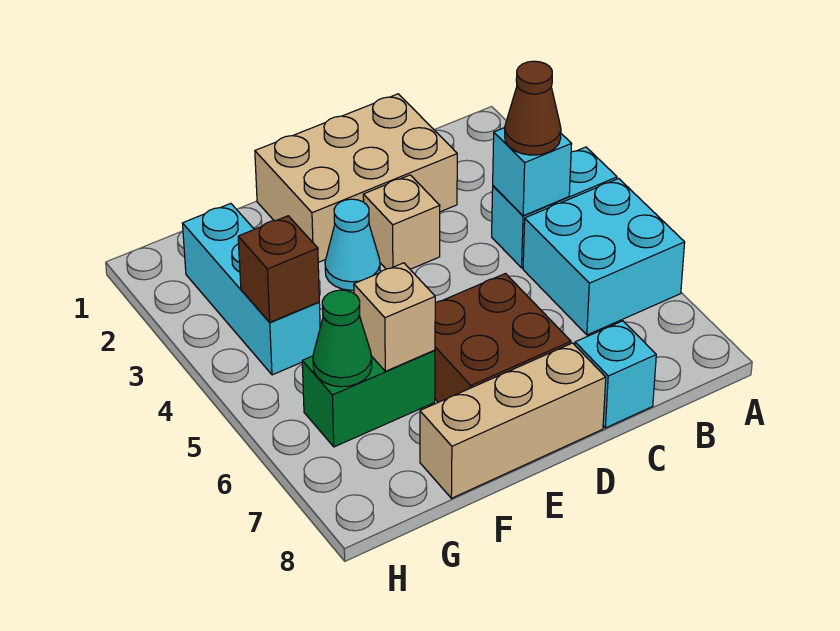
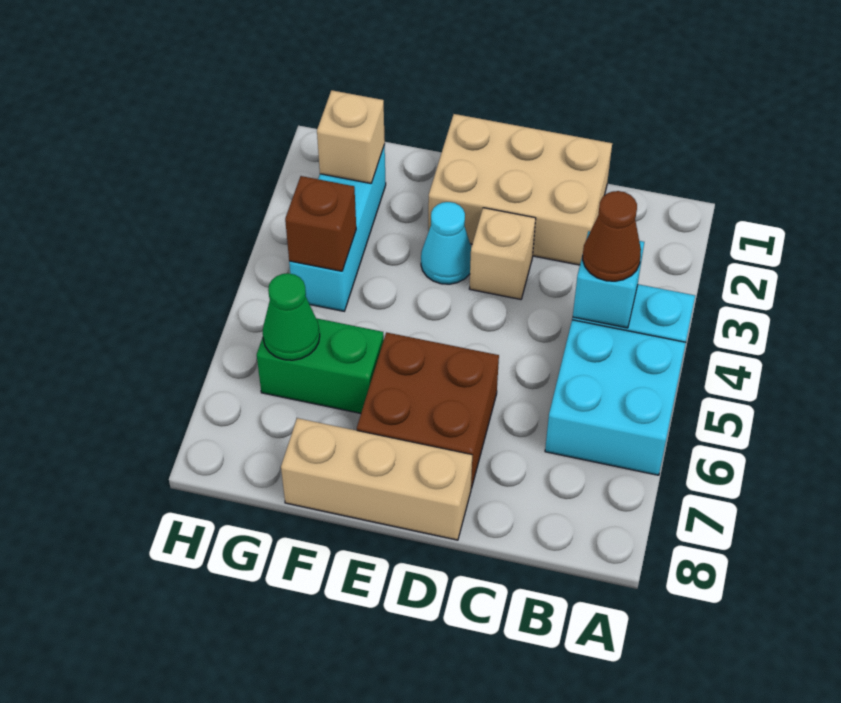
cyan 1x1 brick [575,321,656,428] -> none
tan 1x1 brick [354,263,435,371] -> tan 1x1 brick moved to [317,90,385,183]

